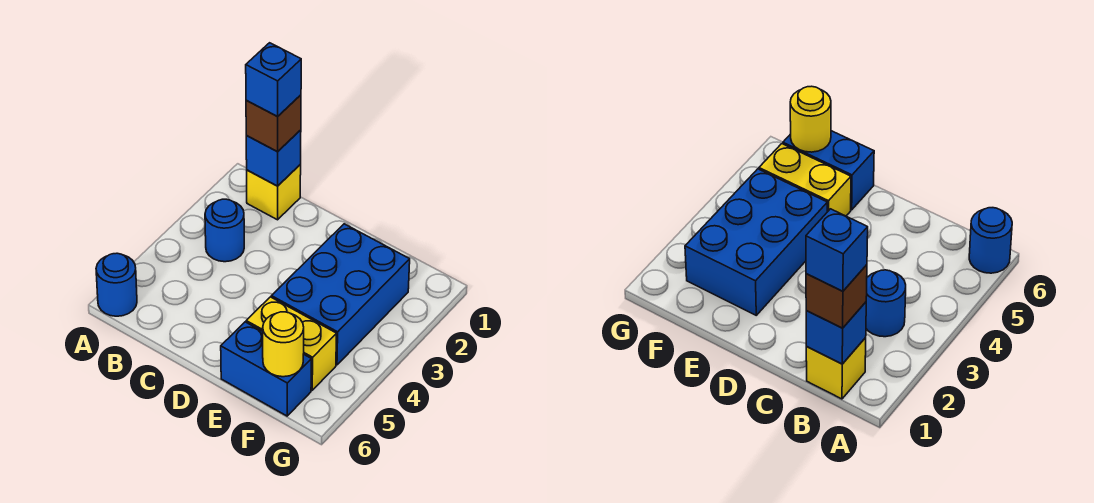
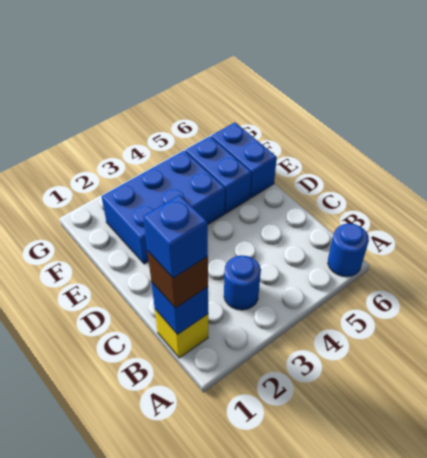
yellow 1x2 brick [246,297,336,390] -> blue 1x2 brick [185,136,252,213]
yellow 1x1 round brick [263,312,304,377] -> none

